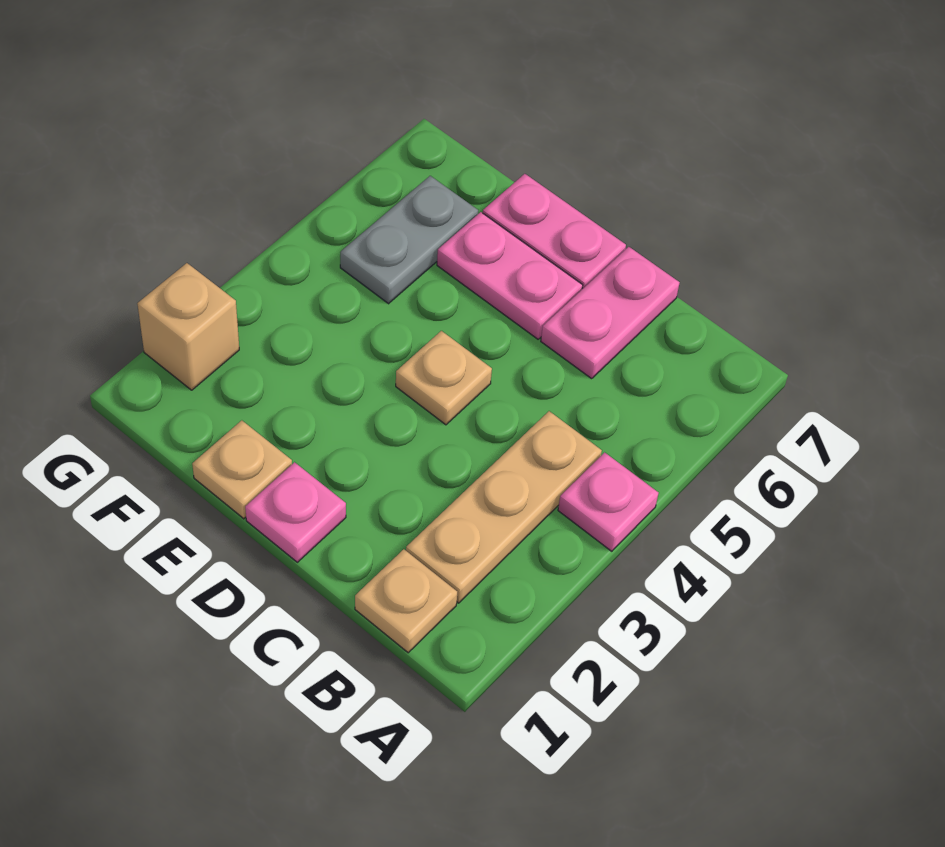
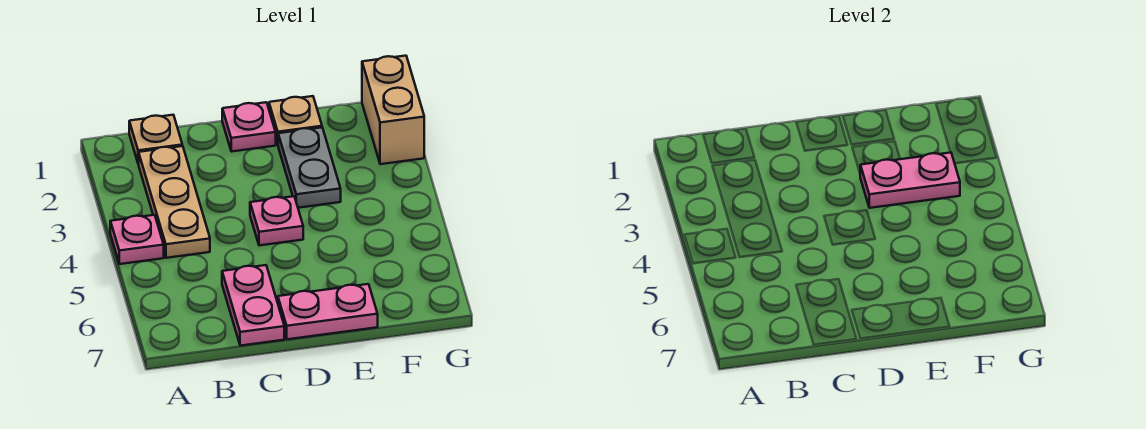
tan 1x1 plate [396,331,492,425] -> pink 1x1 plate [250,196,303,245]
pink 1x2 plate [437,212,583,339] -> pink 1x2 plate moved to [860,153,960,208]
grey 1x2 plate [340,176,478,304] -> grey 1x2 plate moved to [278,127,341,208]
tan 1x1 brick [137,263,239,390] -> tan 1x2 brick [362,56,424,164]

